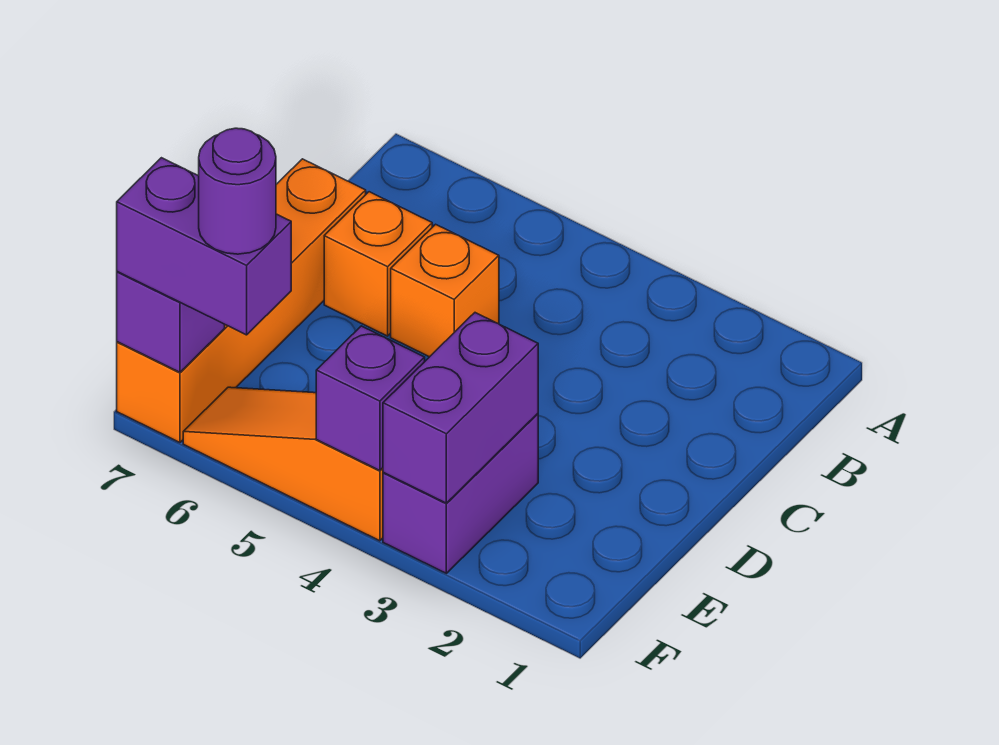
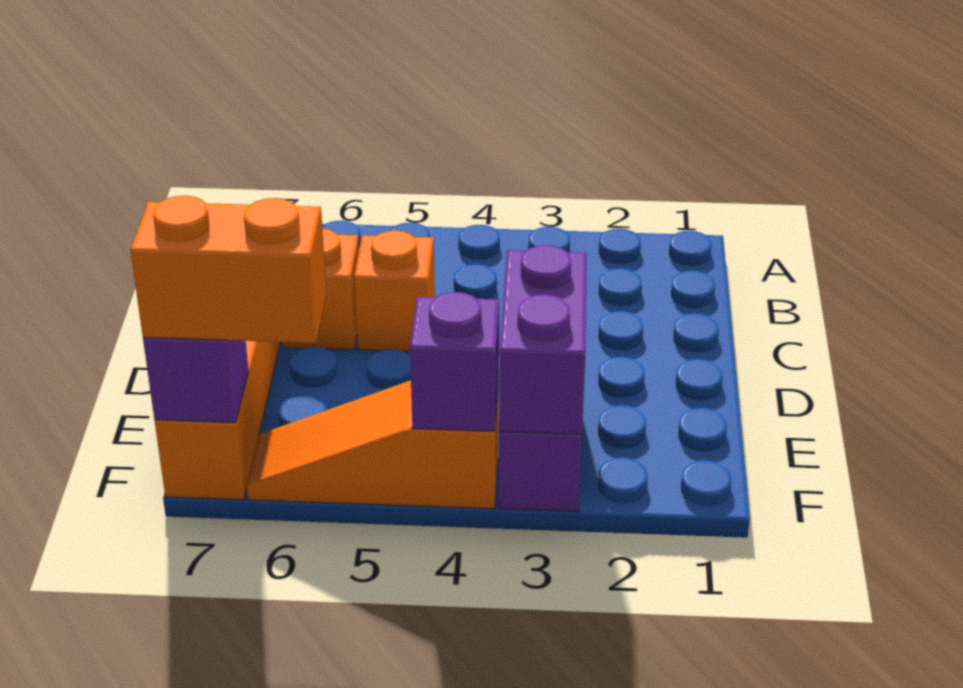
purple 1x2 brick [117,158,291,335] -> orange 1x2 brick [130,196,326,343]
purple 1x1 round brick [199,128,276,254] -> none

